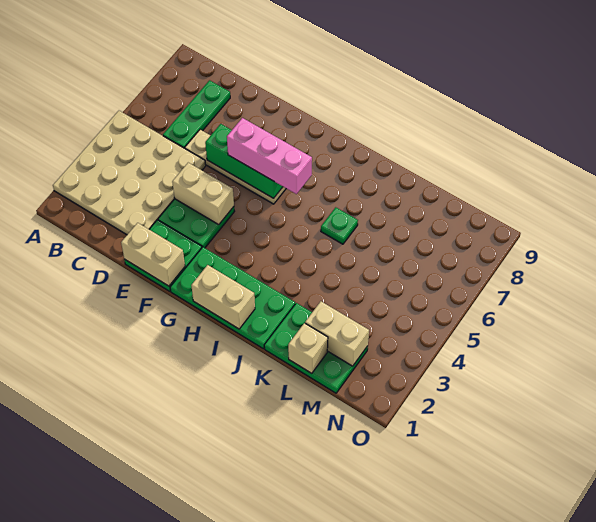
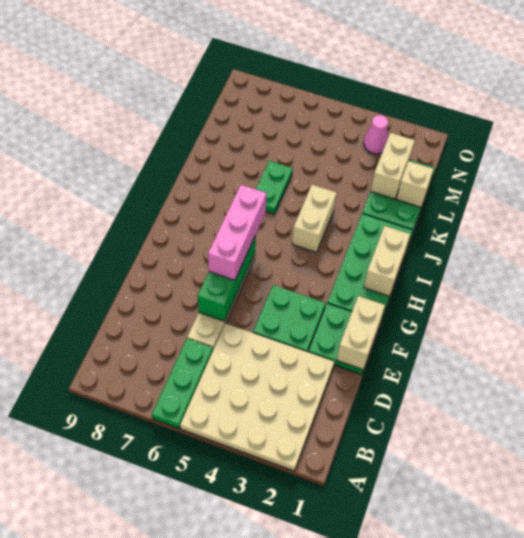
green 1x3 plate [163,80,230,148] -> green 1x3 plate turned to [152,338,213,428]
tan 1x2 brick [172,163,234,224] -> tan 1x2 brick moved to [292,185,337,252]
green 1x1 plate [321,207,358,244] -> green 1x2 plate [256,161,293,214]
none -> pink 1x1 cone [363,115,388,154]

